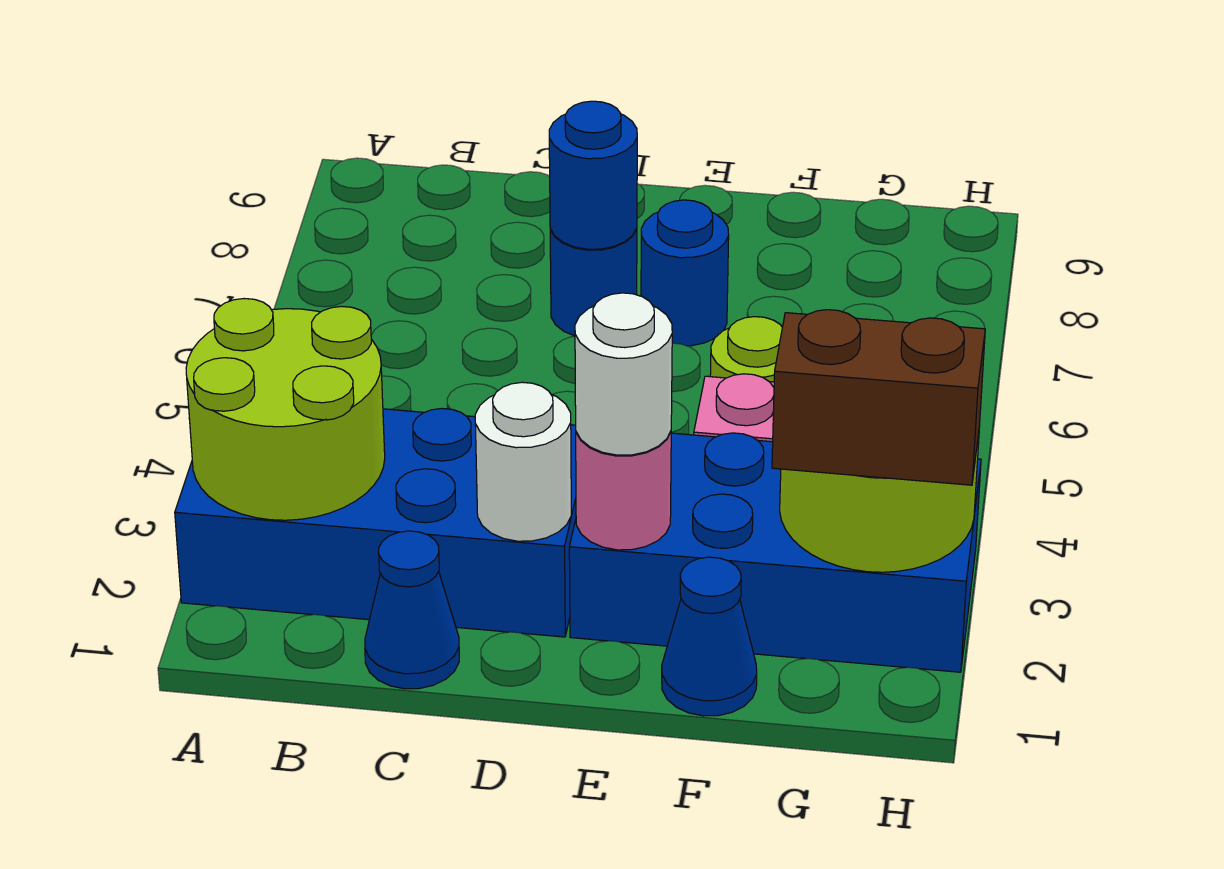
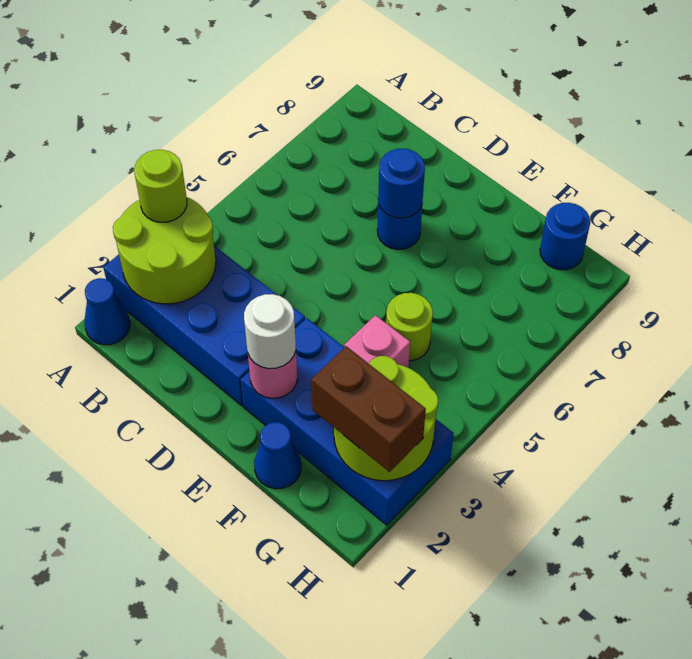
none -> lime 1x1 round brick [134,150,187,222]
blue 1x1 cone [365,531,459,689] -> blue 1x1 cone moved to [84,278,130,345]
white 1x1 round brick [475,382,571,541] -> none
blue 1x1 round brick [641,200,729,346] -> blue 1x1 round brick moved to [540,203,590,270]

